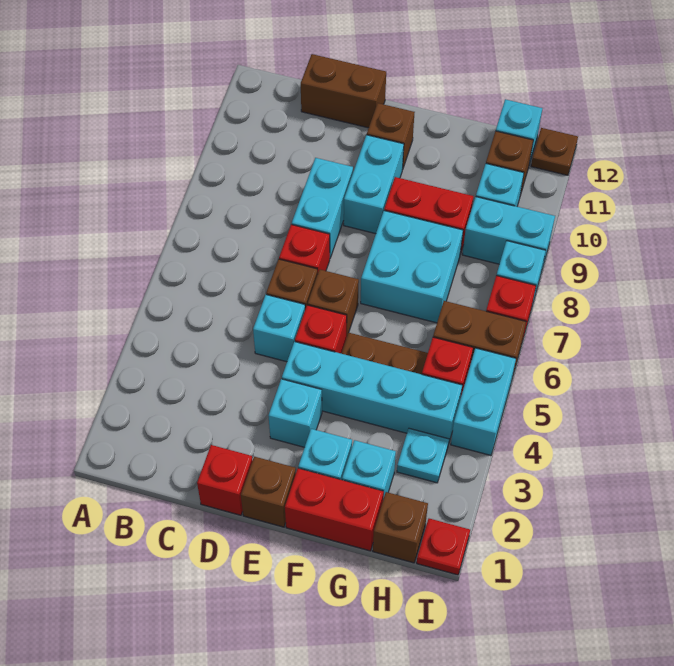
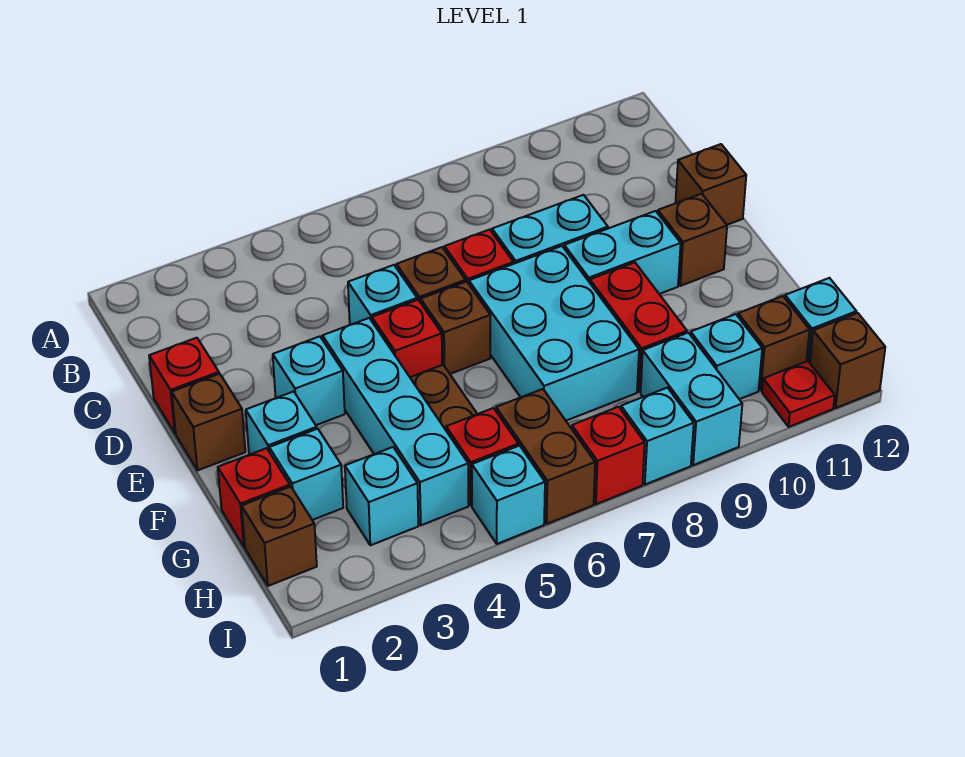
brown 1x2 brick [301,54,386,128] -> brown 1x1 brick [676,144,746,225]
red 1x2 brick [285,468,383,551] -> red 1x1 brick [218,448,290,547]
cyan 2x2 brick [361,211,463,323] -> cyan 2x3 brick [469,246,639,421]
cyan 1x1 plate [397,428,449,483] -> cyan 1x1 brick [345,447,418,545]
red 1x1 plate [417,519,470,575] -> red 1x1 plate moved to [762,361,835,427]
cyan 1x2 brick [451,348,516,455] -> cyan 1x1 brick [472,446,545,544]
brown 1x1 plate [531,128,578,175] -> brown 1x1 brick [810,313,885,408]

